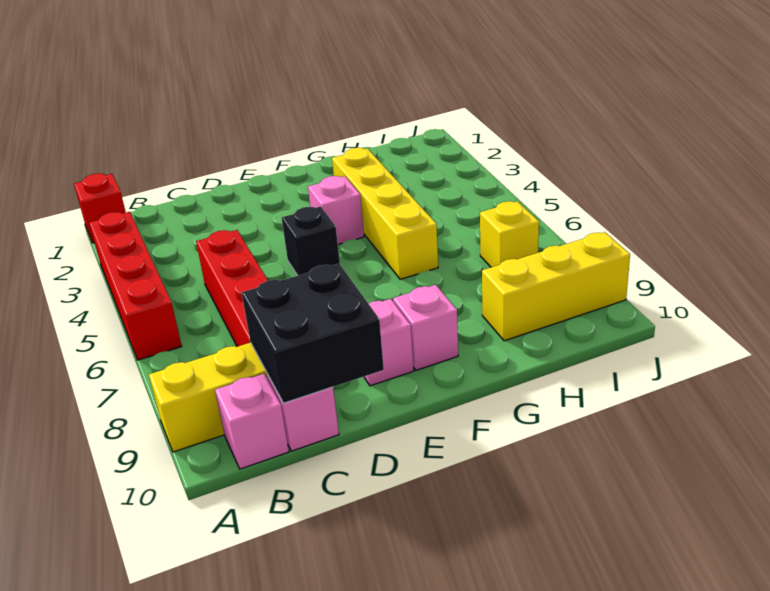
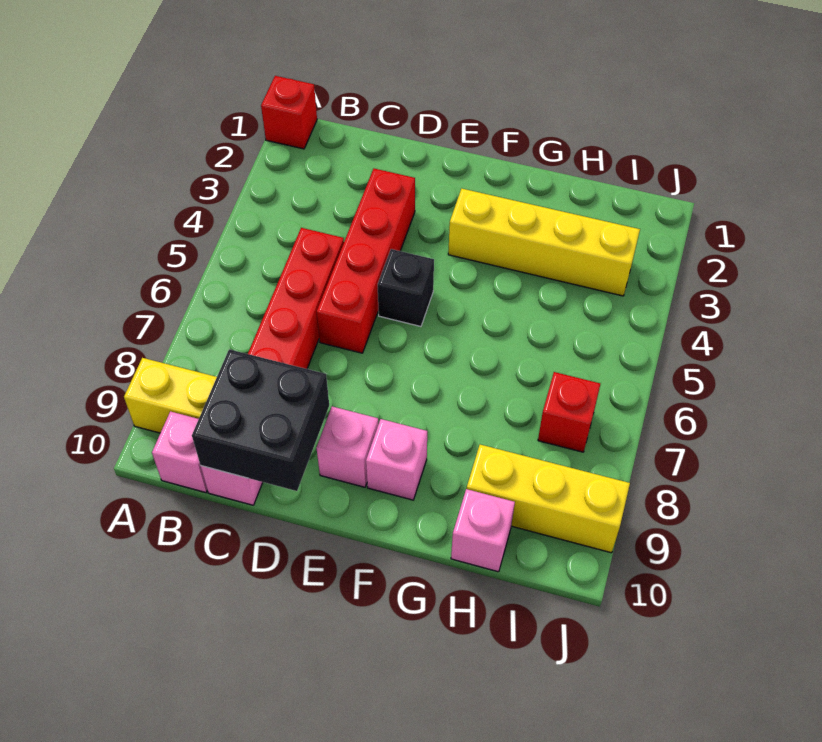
red 1x4 brick [89,212,182,360] -> red 1x4 brick moved to [317,169,415,353]
pink 1x1 brick [308,176,364,244] -> pink 1x1 brick moved to [451,489,515,572]
yellow 1x4 brick [332,148,438,279] -> yellow 1x4 brick turned to [448,189,640,296]
yellow 1x1 brick [480,201,539,267] -> red 1x1 brick [538,372,600,452]

